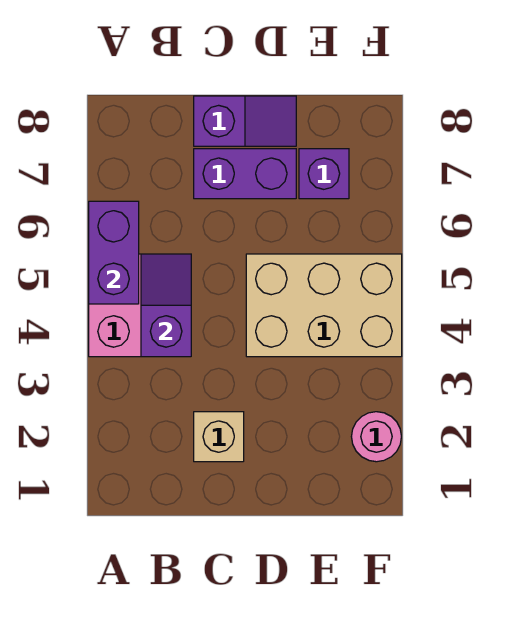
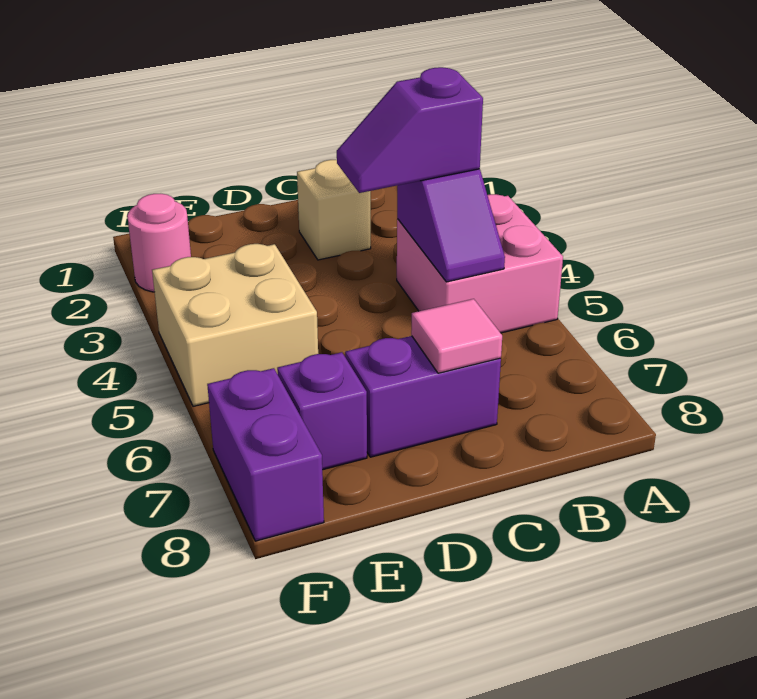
purple 1x2 brick [89,201,139,304] -> purple 1x2 brick moved to [207,368,324,541]
none -> pink 1x1 tile [411,299,502,373]
purple 1x2 slope [194,96,296,146] -> purple 1x2 slope moved to [337,67,483,193]
tan 2x3 brick [246,254,402,357] -> tan 2x2 brick [152,244,318,406]

